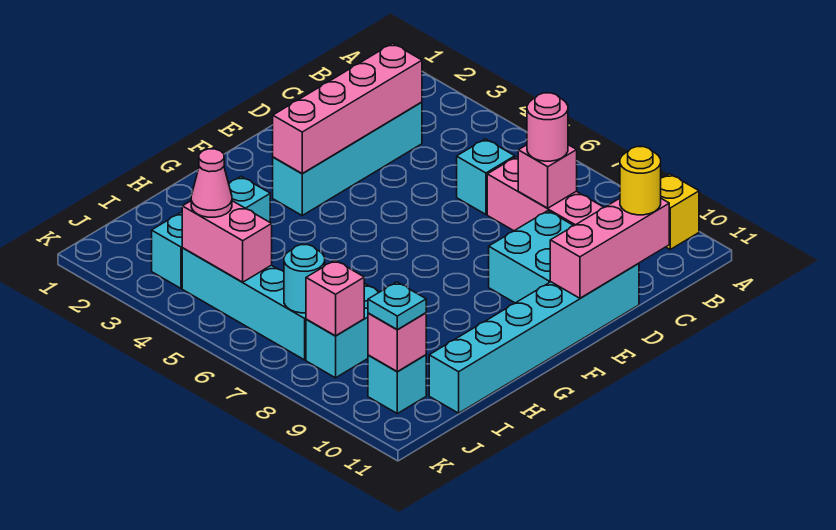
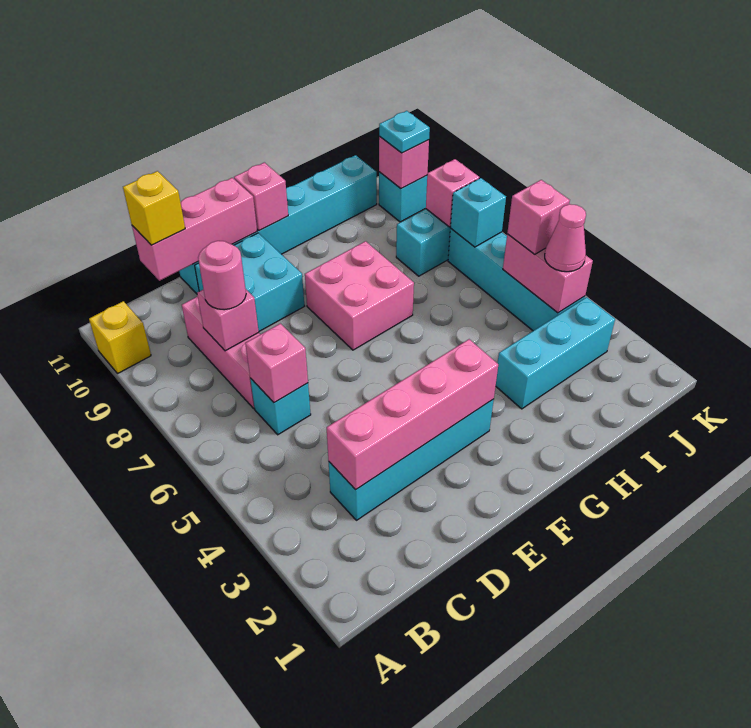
none -> pink 1x1 brick [245,324,308,402]
yellow 1x1 round brick [620,147,661,215] -> yellow 1x1 brick [123,171,185,245]
none -> pink 2x2 brick [305,241,414,350]
none -> pink 1x1 brick [234,162,288,231]
none -> pink 1x1 brick [507,180,570,254]
cyan 1x1 round brick [284,245,325,313] -> cyan 1x1 brick [450,178,506,247]

